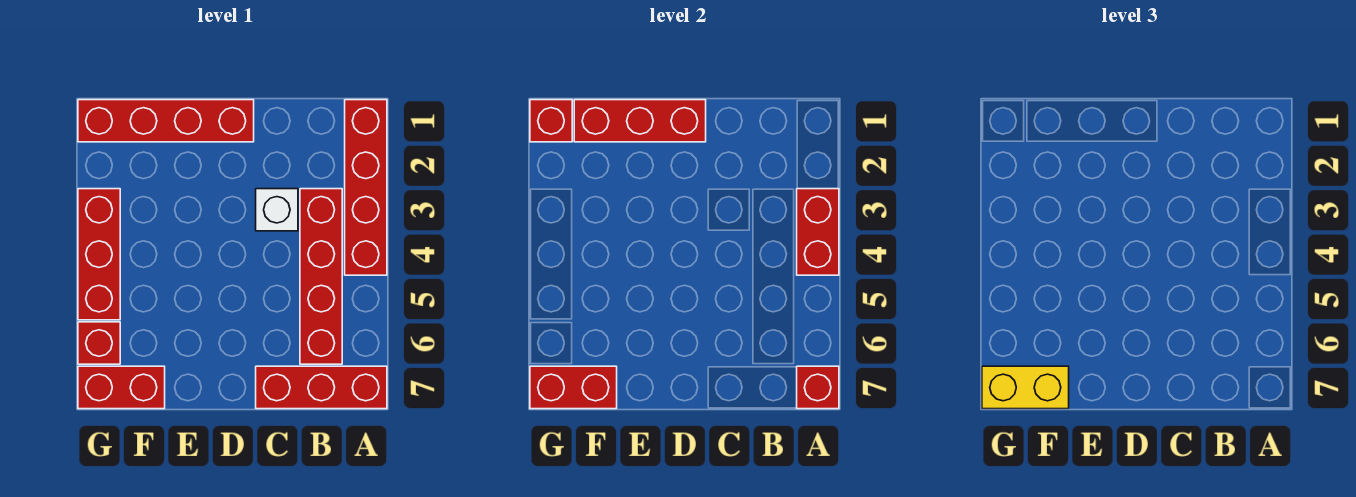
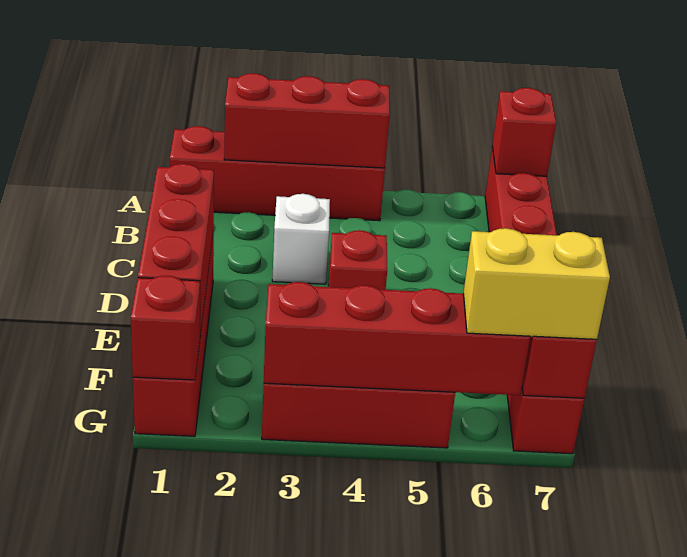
red 1x2 brick [797,189,839,275] -> red 1x3 brick [224,73,390,168]
red 1x4 brick [300,189,342,364] -> red 1x4 brick moved to [264,282,530,395]
yellow 1x2 brick [982,366,1069,409] -> yellow 1x2 brick turned to [463,228,610,339]
red 1x1 brick [78,322,120,364] -> red 1x1 brick moved to [328,230,387,290]

